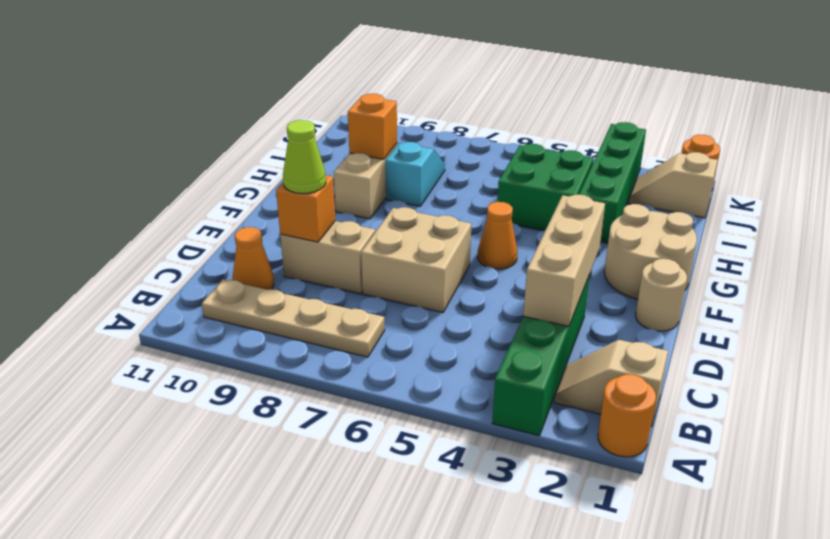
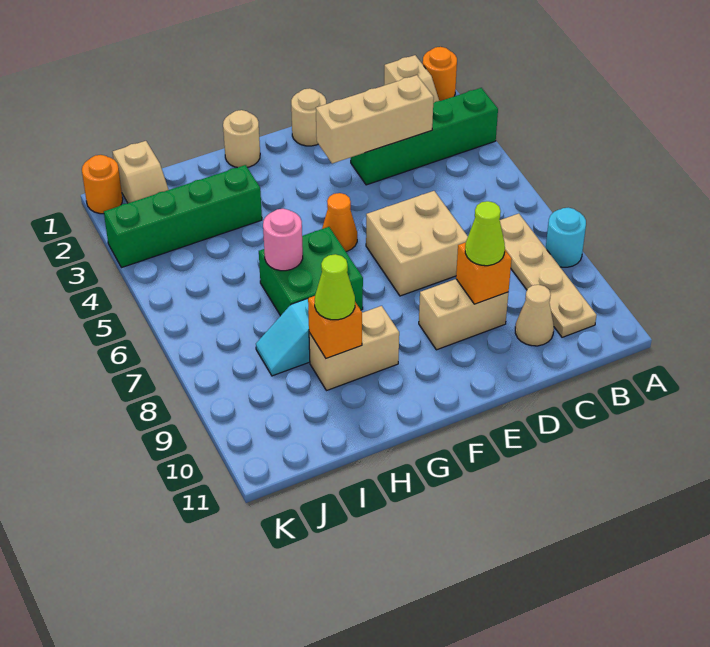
none -> cyan 1x1 round brick [546,208,586,267]
orange 1x1 cone [232,227,274,290] -> tan 1x1 cone [515,285,554,346]
tan 1x2 brick [280,221,375,294] -> tan 1x2 brick turned to [419,279,509,350]
tan 2x2 round brick [604,204,697,299] -> tan 1x1 round brick [223,110,260,168]
green 2x2 brick [497,144,593,231] -> green 2x2 brick moved to [259,227,363,316]
none -> pink 1x1 round brick [263,209,303,271]
none -> lime 1x1 cone [315,254,355,320]

